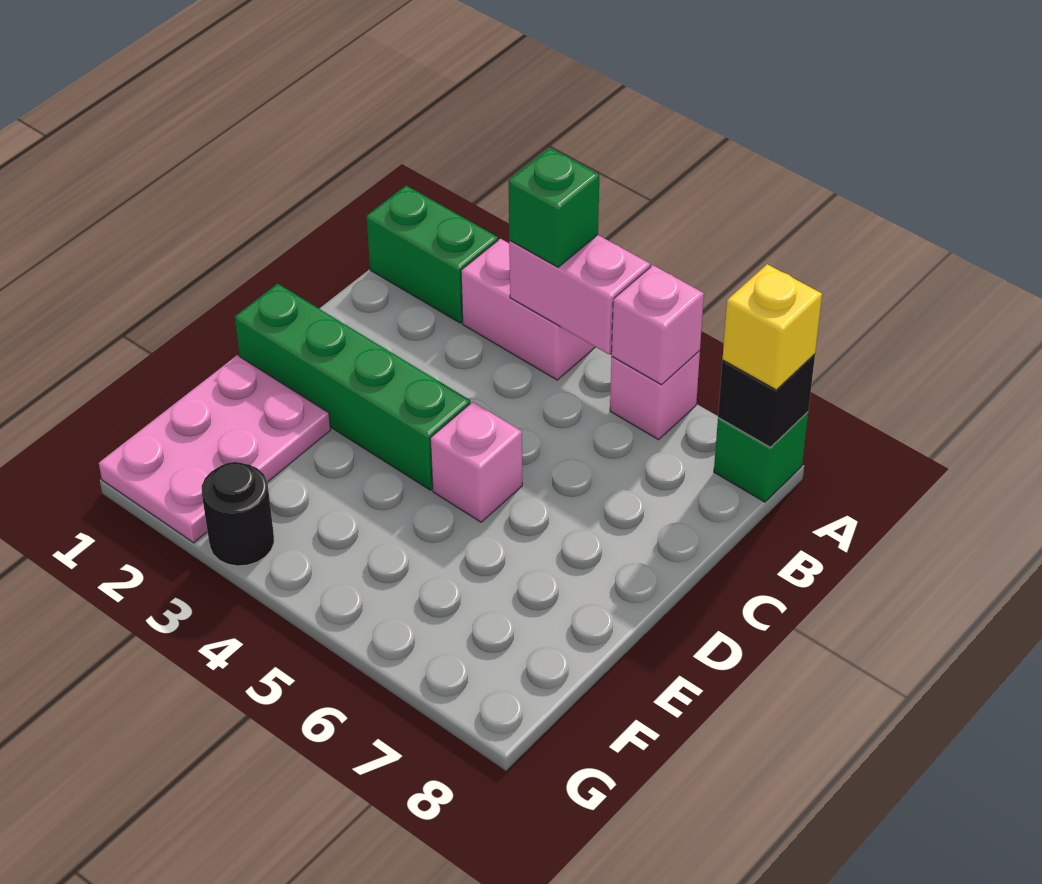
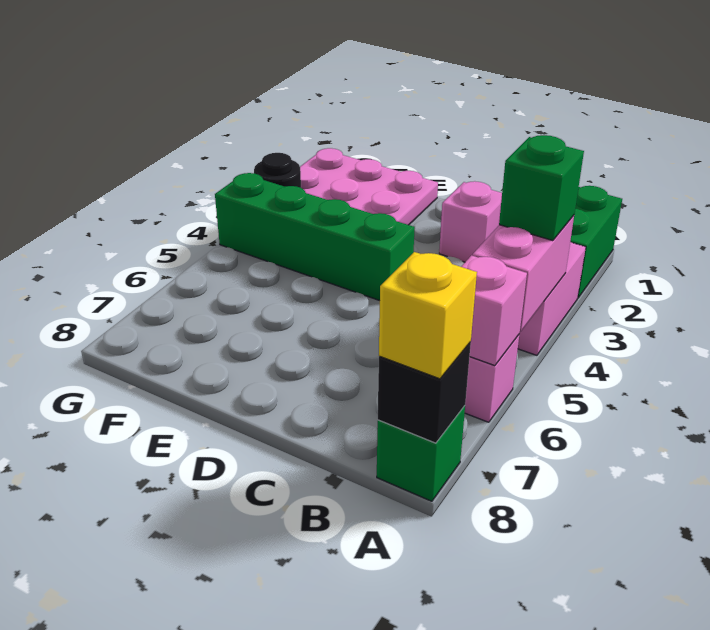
green 1x4 brick [235,284,470,490] -> green 1x4 brick turned to [215,173,415,301]
pink 1x1 brick [430,402,522,522] -> pink 1x1 brick moved to [439,181,502,262]

